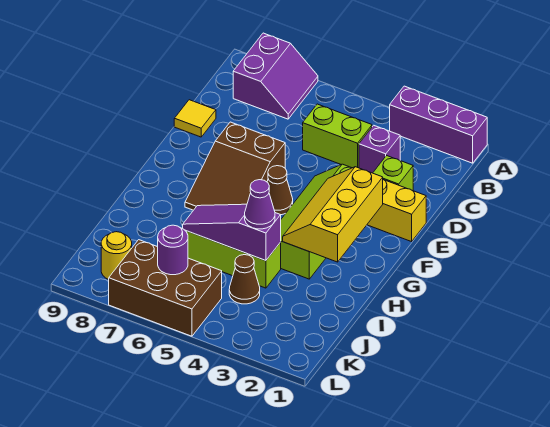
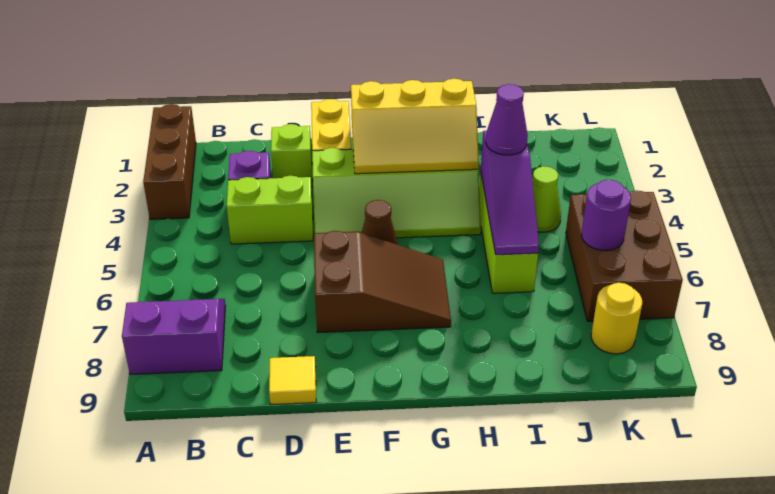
purple 1x3 brick [390,86,487,163] -> brown 1x3 brick [143,104,196,219]
lime 1x2 brick [303,104,372,168] -> lime 1x2 brick turned to [227,176,313,244]
brown 1x1 cone [229,255,260,304] -> lime 1x1 cone [533,166,561,232]

